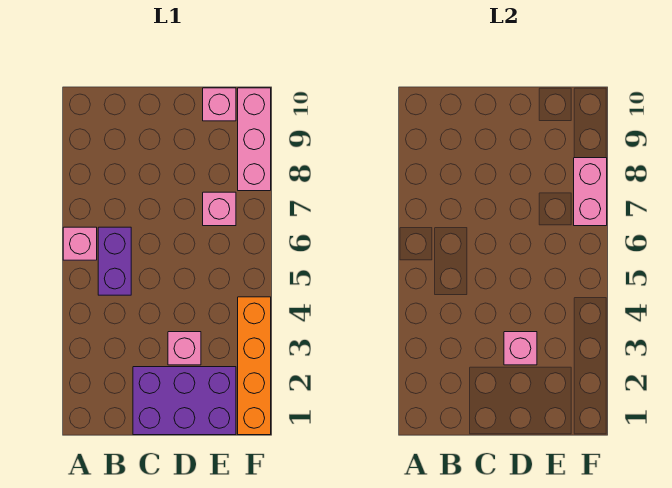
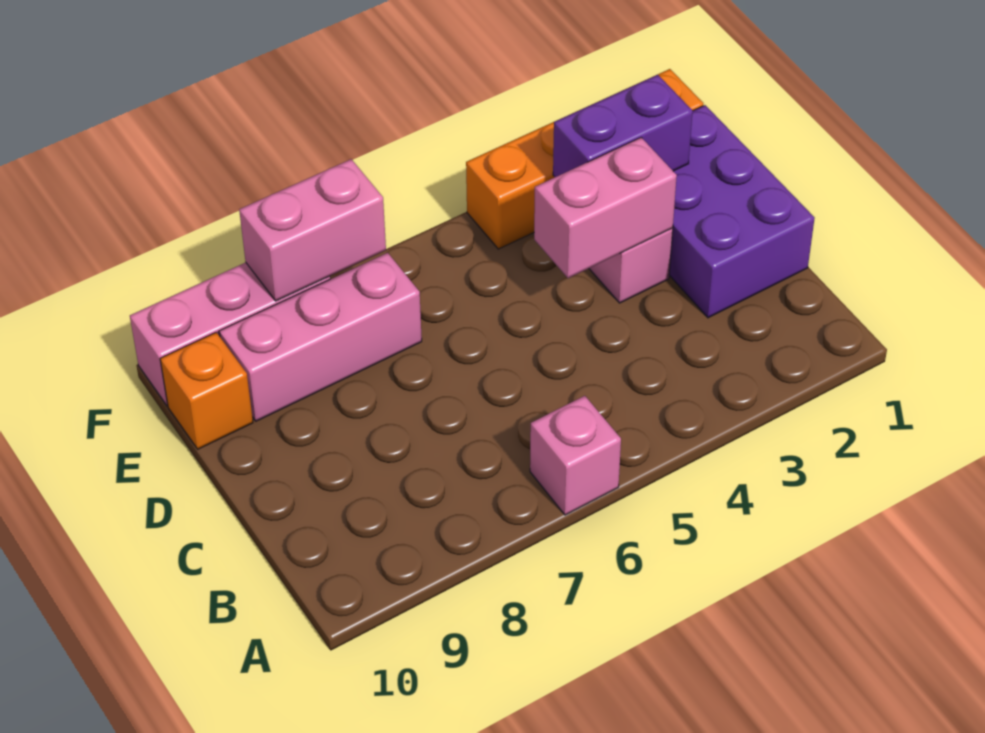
purple 1x2 brick [98,227,131,295] -> purple 1x2 brick moved to [553,75,693,177]
pink 1x1 brick [504,332,537,365] -> pink 1x2 brick [534,137,677,278]
pink 1x1 brick [203,192,236,226] -> pink 1x3 brick [219,253,422,421]
pink 1x1 brick [203,88,236,121] -> orange 1x1 brick [160,332,253,449]

